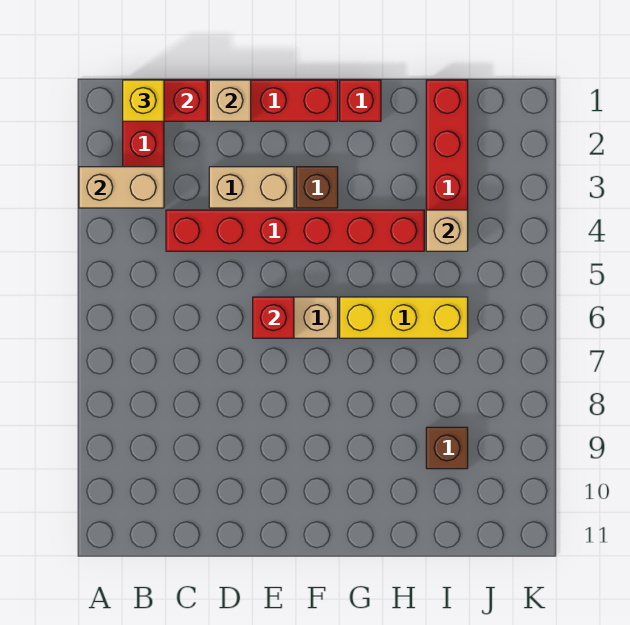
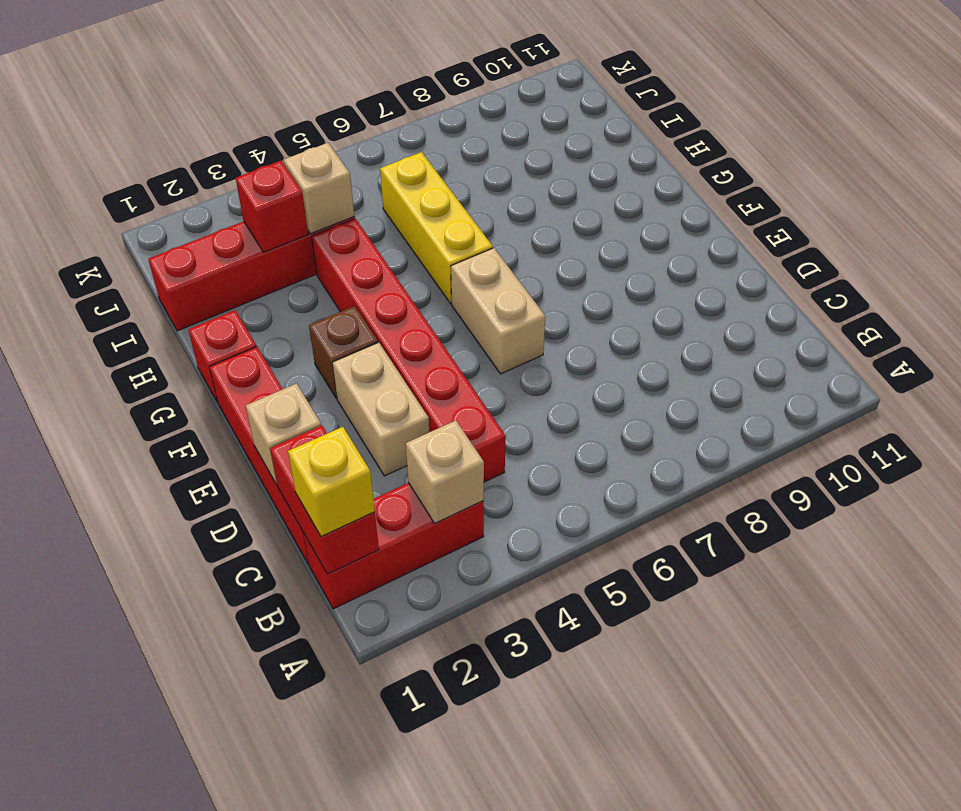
tan 1x2 brick [79,167,164,208] -> tan 1x1 brick [406,421,484,524]
red 1x1 brick [253,297,294,338] -> red 1x1 brick moved to [236,161,308,252]
brown 1x1 brick [426,427,468,469] -> none

